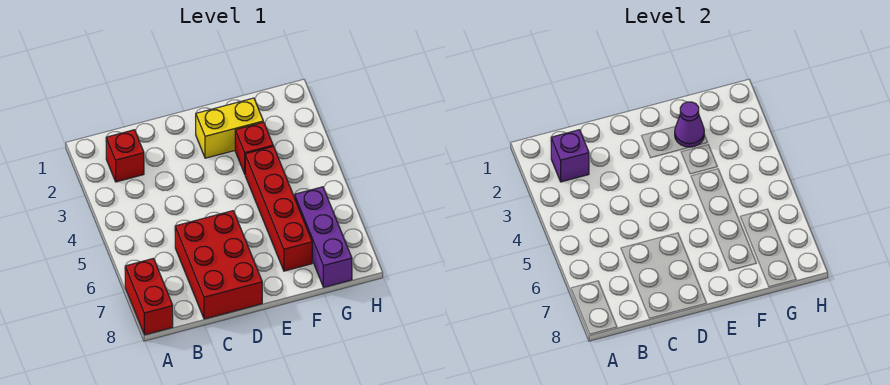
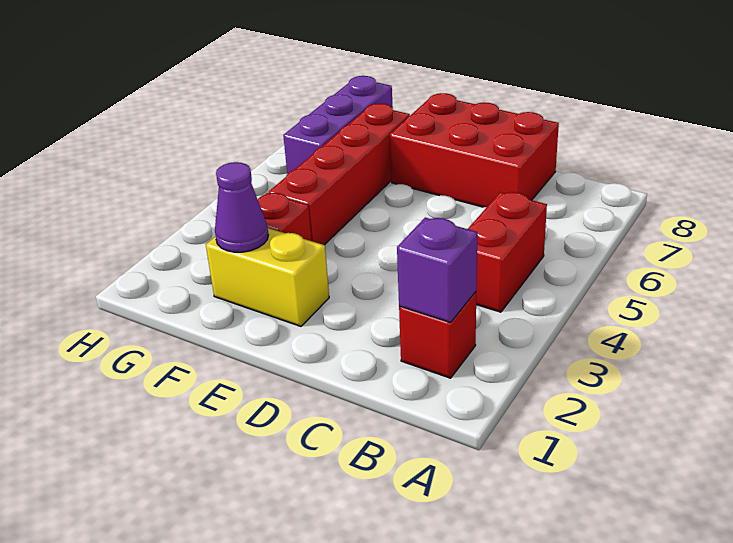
red 1x2 brick [125,259,173,335] -> red 1x2 brick moved to [468,192,547,312]
red 2x3 brick [175,211,262,319] -> red 2x3 brick turned to [390,93,559,207]

